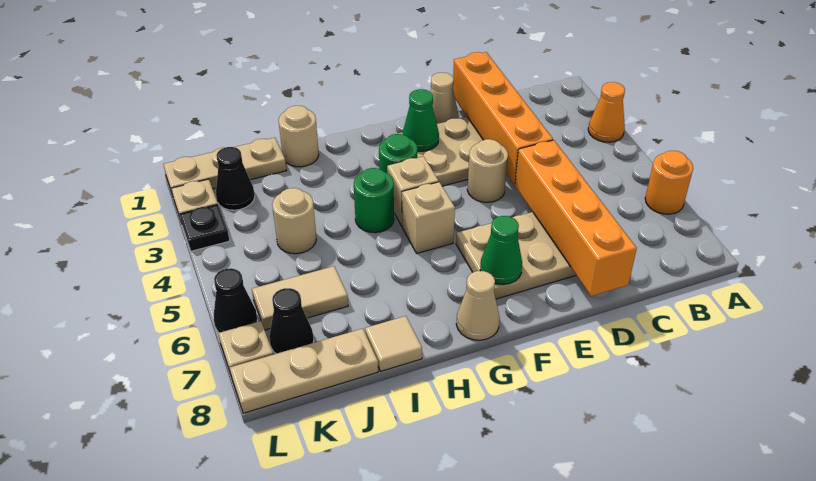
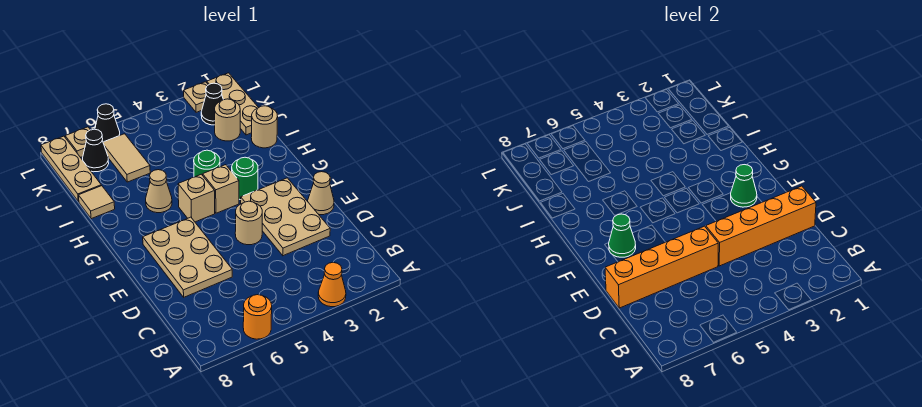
tan 1x1 cone [456,271,500,340] -> tan 1x1 cone moved to [146,170,172,213]
tan 1x1 round brick [272,188,316,254] -> tan 1x1 round brick moved to [215,99,240,141]
black 1x1 plate [180,205,230,251] -> none

